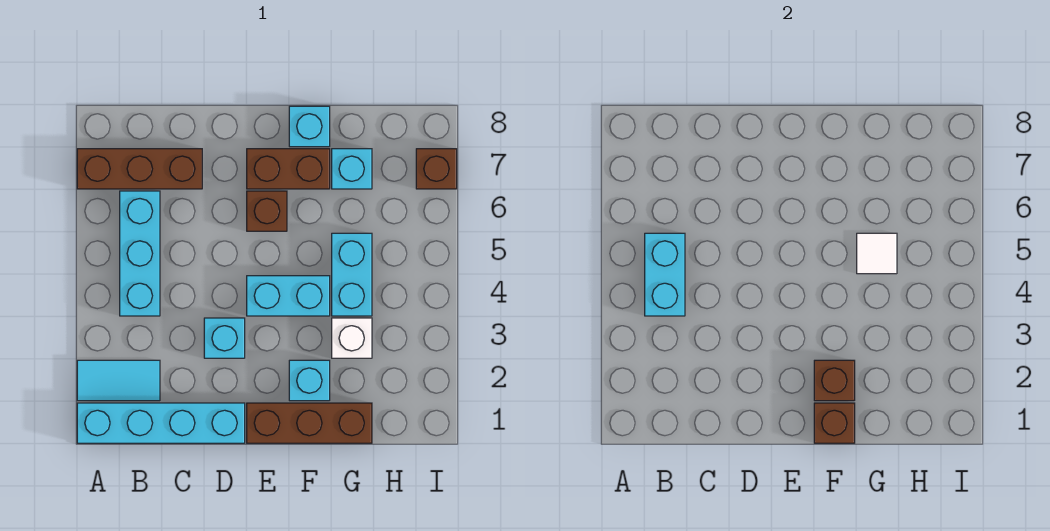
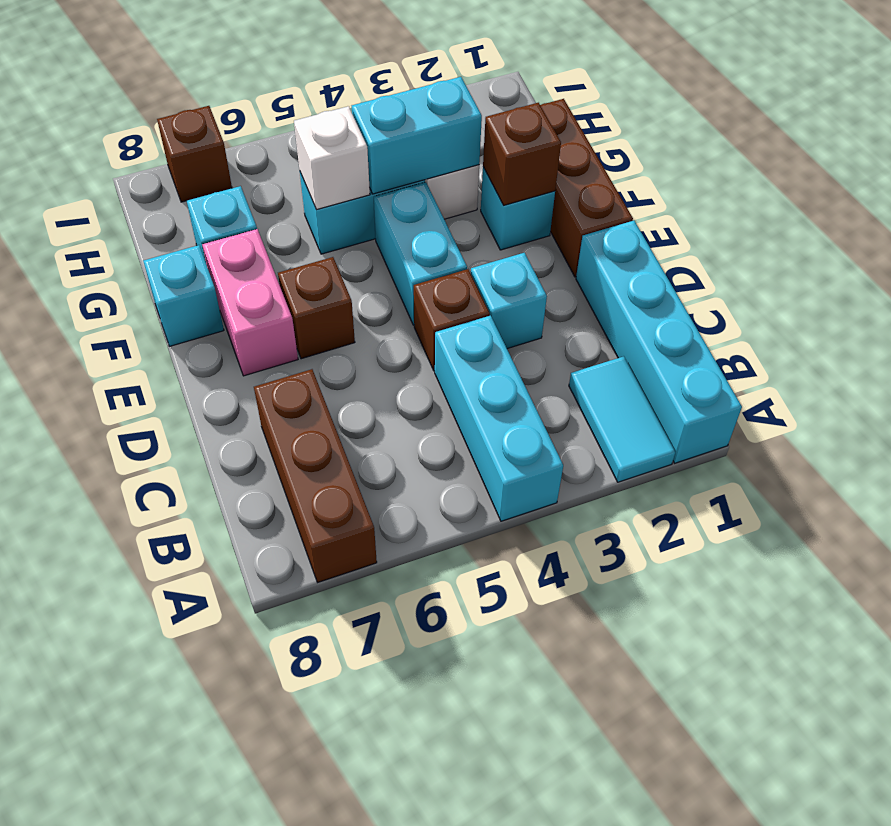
cyan 1x3 brick [120,191,160,316] -> cyan 1x3 brick turned to [435,316,563,521]
cyan 1x2 brick [645,233,685,316] -> cyan 1x2 brick moved to [352,77,482,194]
brown 1x2 brick [247,149,330,189] -> pink 1x2 brick [202,229,298,376]
brown 1x1 brick [814,403,855,443] -> brown 1x1 brick moved to [414,269,490,371]
white 1x1 tile [857,233,897,274] -> white 1x1 brick [294,106,370,210]

